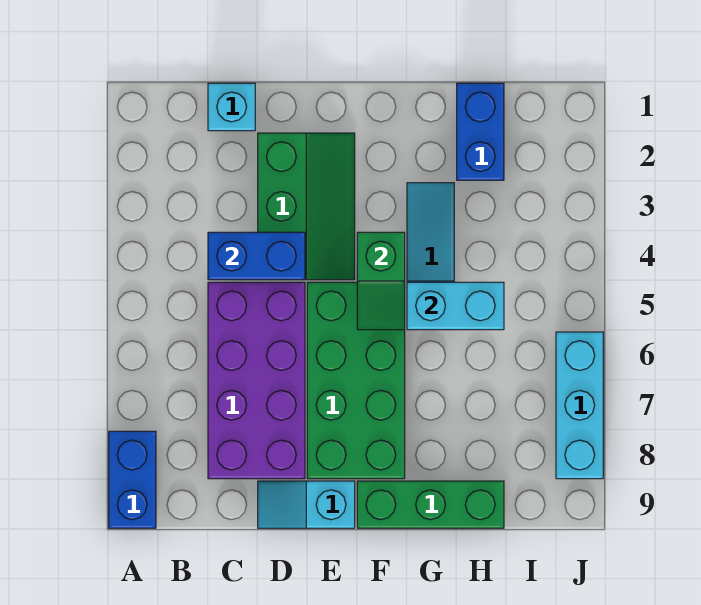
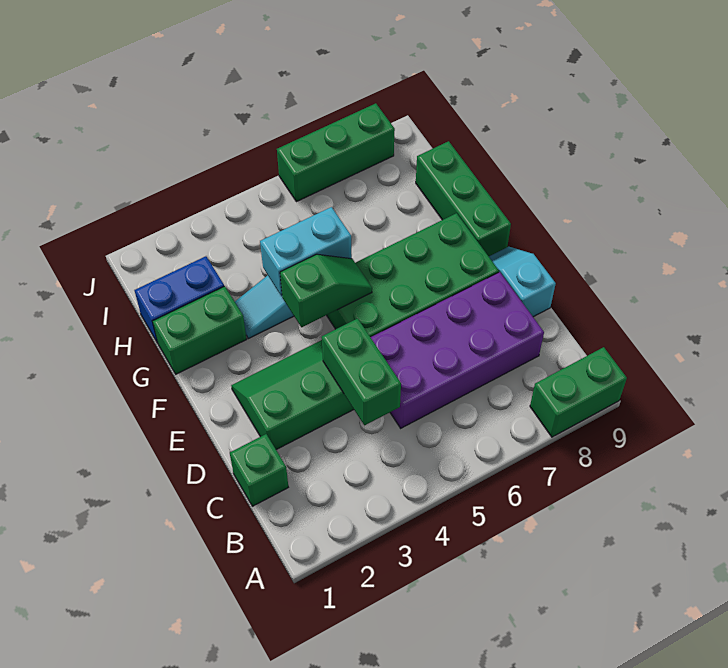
blue 1x2 brick [109,431,156,528] -> green 1x2 brick [530,347,627,437]
cyan 1x1 brick [208,83,255,131] -> green 1x1 brick [230,434,288,506]
blue 1x2 brick [208,232,305,280] -> green 1x2 brick [322,318,401,425]
cyan 1x2 slope [258,481,355,528] -> cyan 1x2 slope turned to [489,247,556,317]
none -> green 1x2 brick [153,286,247,374]
cyan 1x2 brick [407,282,504,330] -> cyan 1x2 brick turned to [260,207,352,296]
cyan 1x3 brick [556,332,603,479] -> green 1x3 brick [277,103,395,202]

